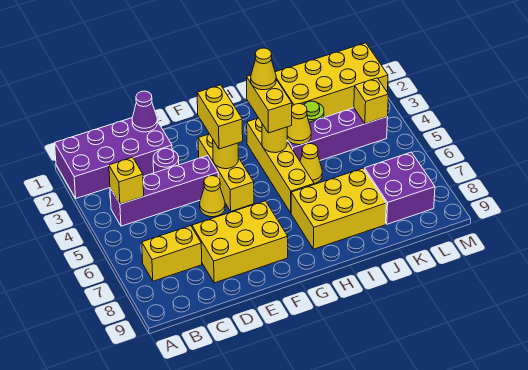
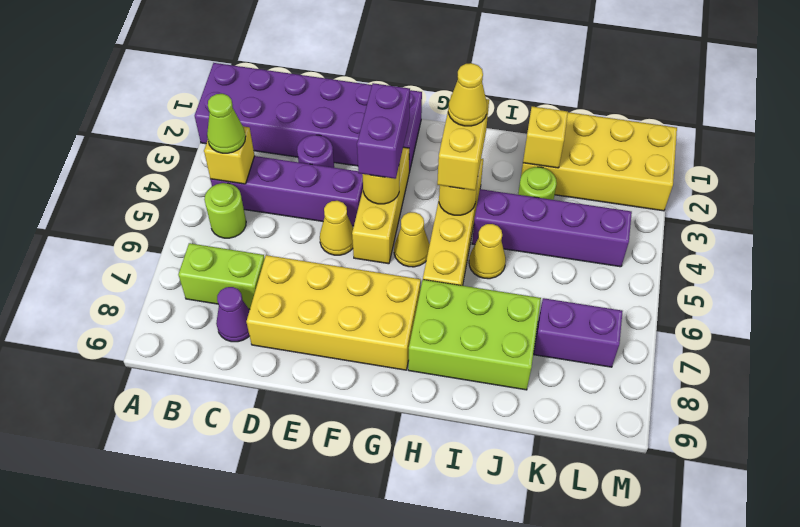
purple 2x4 brick [55,118,172,198] -> purple 2x6 brick [195,63,422,172]
none -> lime 1x1 cone [207,94,246,153]
none -> lime 1x1 round brick [204,183,246,238]
yellow 1x2 brick [142,226,202,281] -> lime 1x2 brick [178,243,265,309]
purple 1x1 cone [132,91,158,132] -> purple 1x1 cone moved to [216,287,250,342]
yellow 2x3 brick [192,201,288,283] -> yellow 2x4 brick [246,255,421,370]
yellow 1x2 brick [197,85,243,149] -> purple 1x2 brick [357,83,410,179]
yellow 2x3 brick [291,168,386,249] -> lime 2x3 brick [408,280,541,390]
yellow 1x1 cone [287,104,311,145] -> yellow 1x1 cone moved to [394,212,430,267]
purple 2x2 brick [364,152,435,224] -> purple 1x2 brick [534,298,623,367]
yellow 1x1 brick [354,78,388,124] -> yellow 1x1 brick moved to [523,106,568,168]

